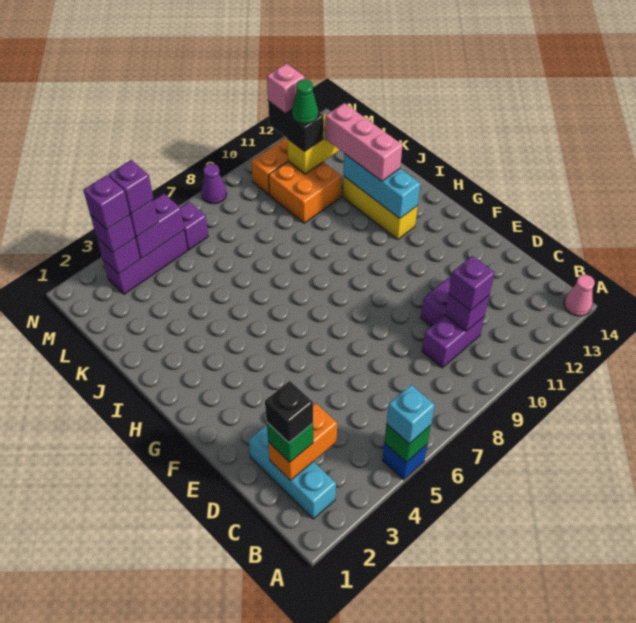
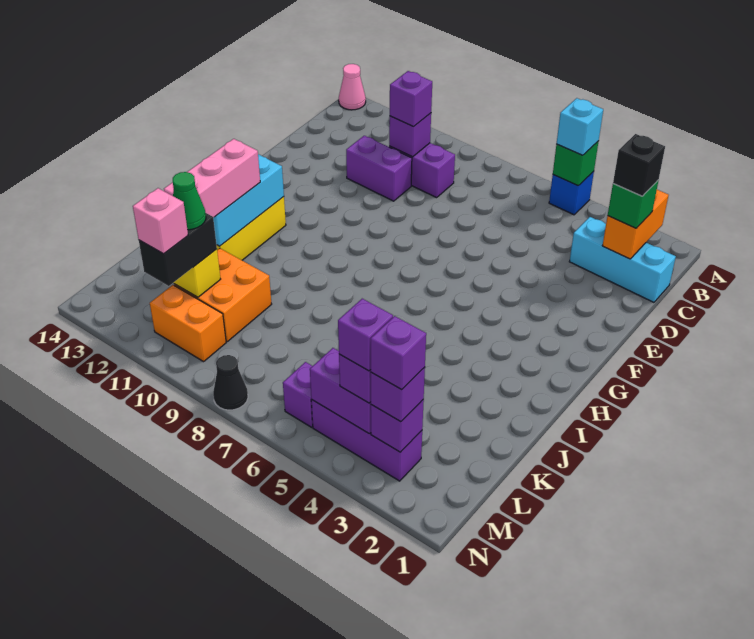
cyan 1x3 brick [249,425,336,519] -> cyan 1x3 brick turned to [569,217,676,302]
orange 1x2 brick [268,403,337,481] -> orange 1x2 brick turned to [602,190,669,259]
purple 1x1 cone [202,164,227,204] -> black 1x1 cone [213,355,248,410]

